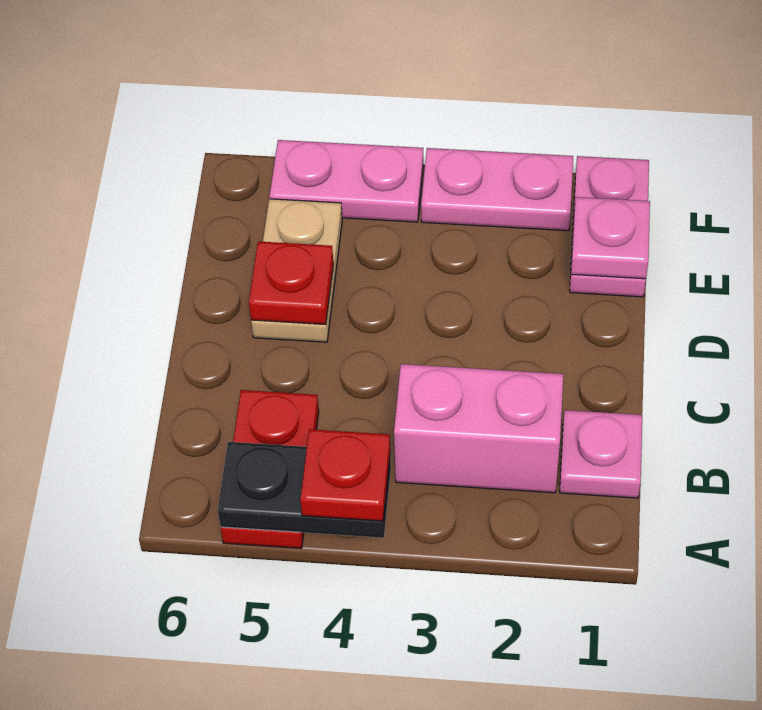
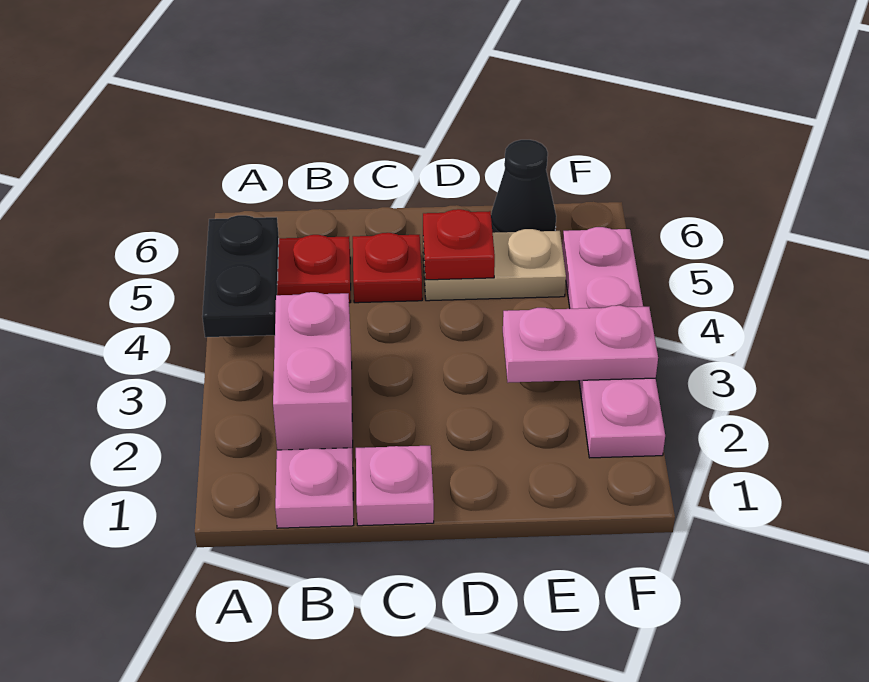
red 1x1 plate [300,429,390,521] -> red 1x1 plate moved to [353,233,422,303]
pink 1x2 plate [570,156,649,297] -> pink 1x2 plate moved to [503,305,658,383]
pink 1x1 plate [571,197,650,279] -> pink 1x1 plate moved to [356,446,434,526]
none -> black 1x1 cone [491,140,556,233]

